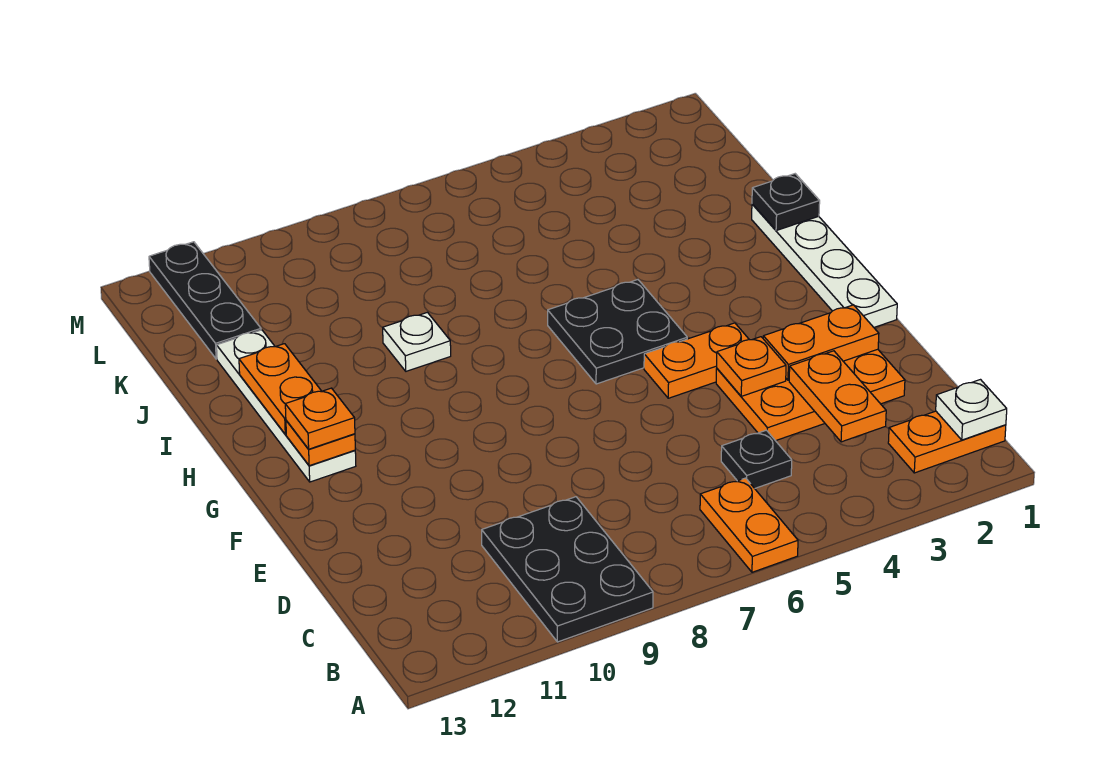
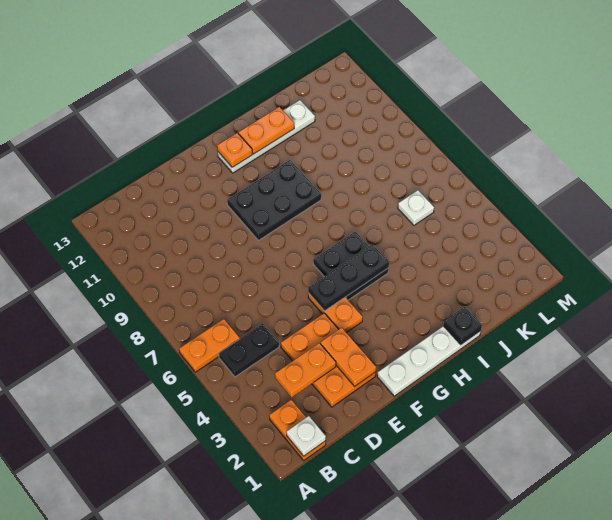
black 2x3 plate [482,497,653,642] -> black 2x3 plate moved to [227,160,321,241]
black 1x1 plate [721,430,792,488] -> black 1x2 plate [219,324,279,377]
orange 1x1 plate [717,337,786,396] -> none
orange 1x1 plate [285,388,355,449] -> none
white 1x1 plate [383,312,451,371] -> white 1x1 plate moved to [398,190,434,225]
black 1x3 plate [149,242,261,359] -> black 1x3 plate moved to [308,245,389,311]

